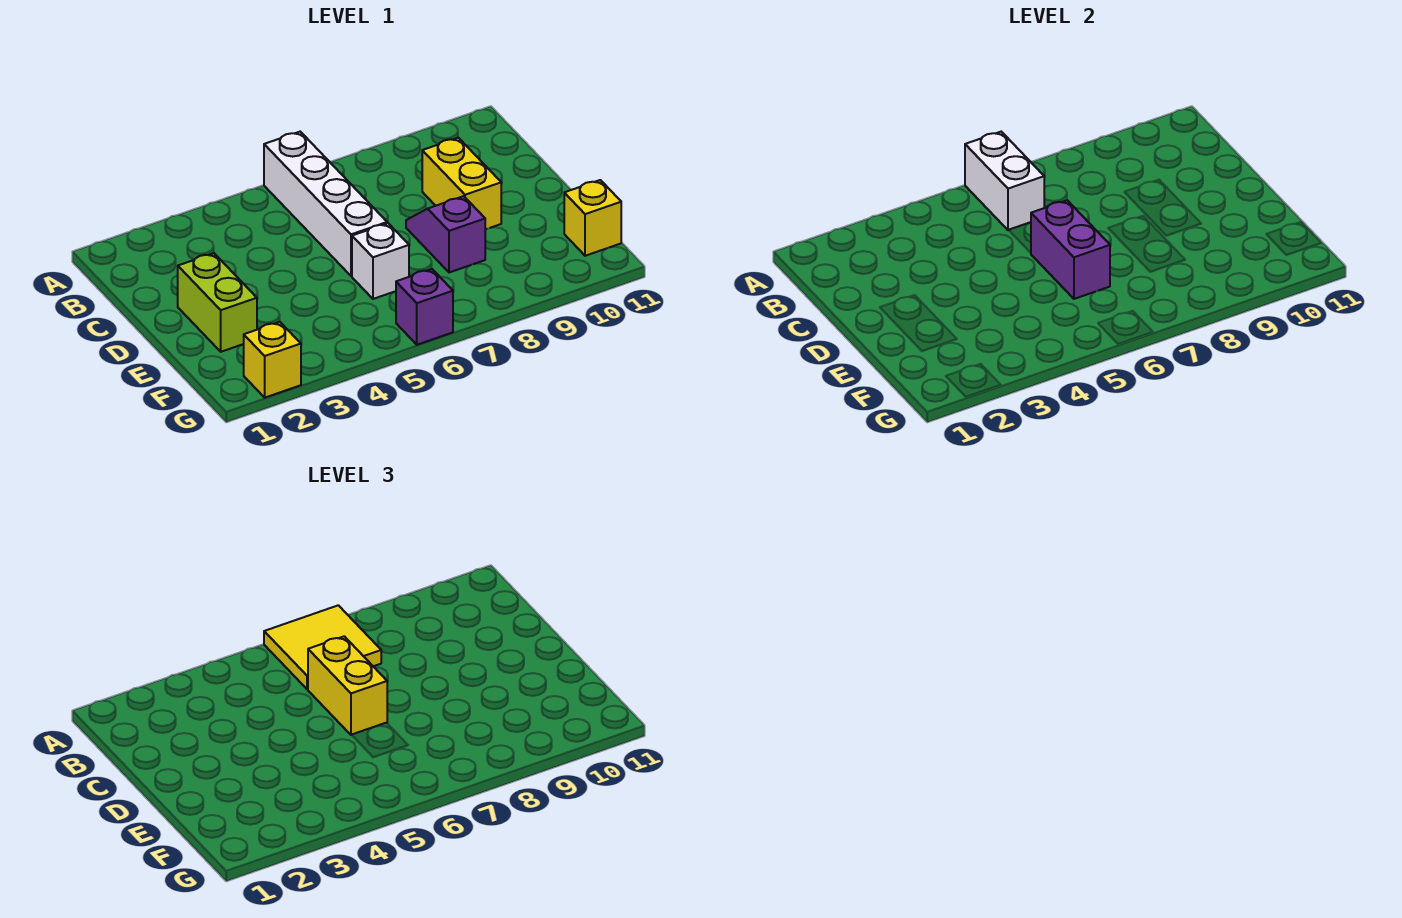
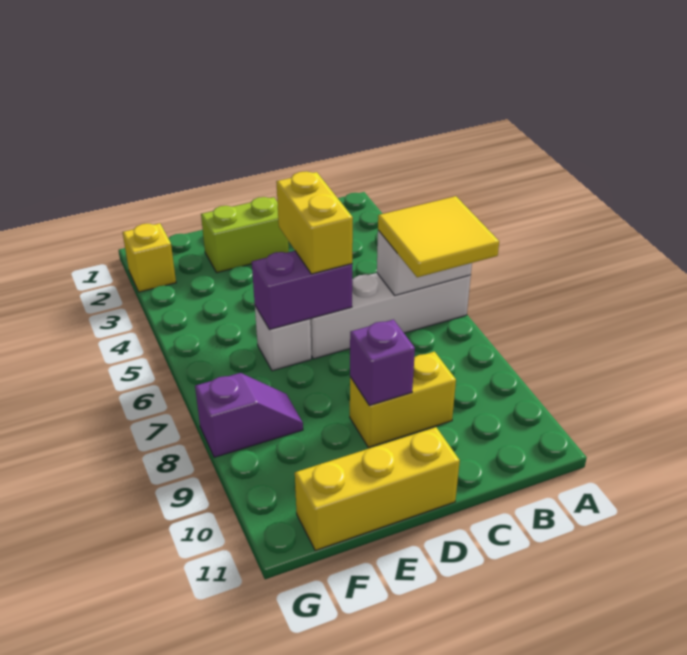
yellow 1x2 brick [308,636,387,735] -> yellow 1x2 brick turned to [276,171,353,274]
purple 1x2 slope [406,196,485,273] -> purple 1x2 slope moved to [195,373,303,457]
yellow 1x1 brick [564,180,621,256] -> yellow 1x3 brick [295,427,460,551]
purple 1x1 brick [396,269,453,345] -> purple 1x1 brick moved to [350,320,415,405]

